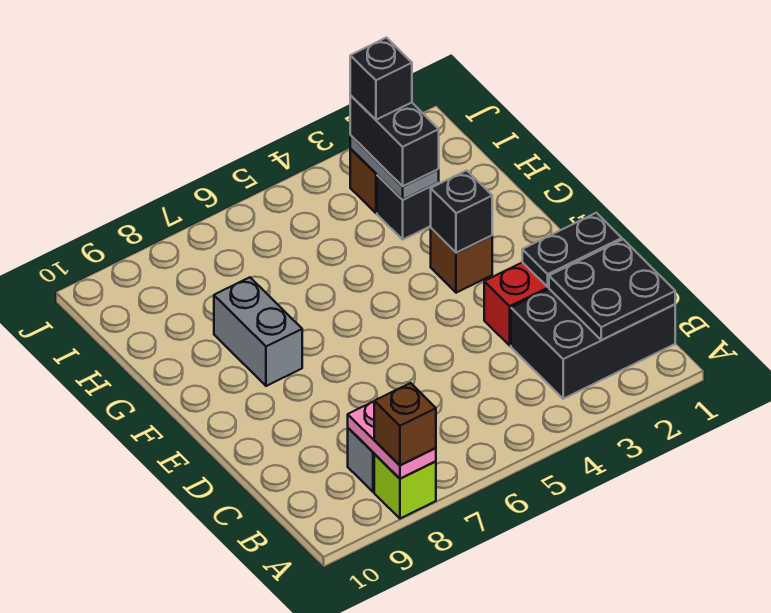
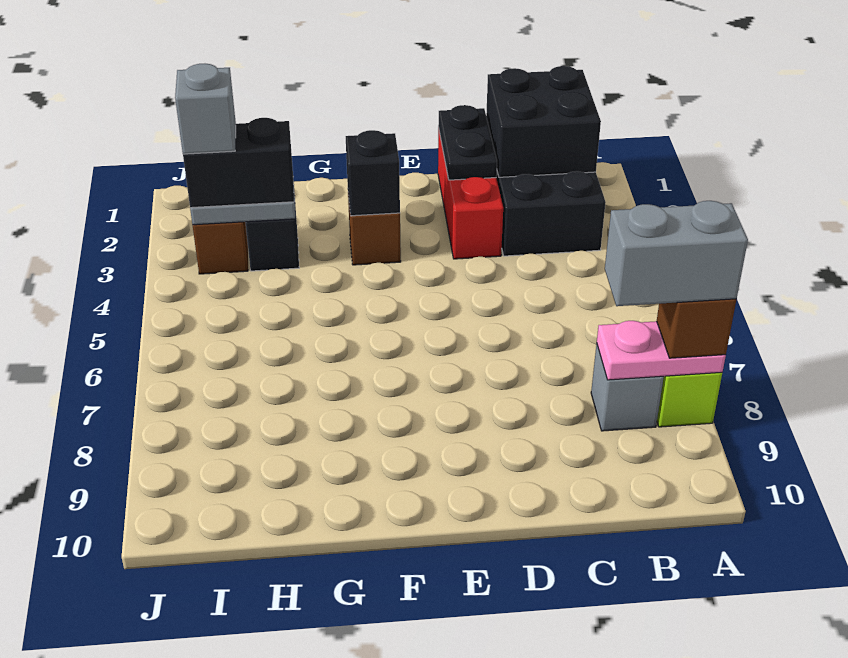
black 2x2 plate [549,239,675,340] -> black 2x2 brick [486,66,601,177]
grey 1x2 brick [214,277,302,386] -> grey 1x2 brick moved to [605,201,748,306]
black 1x1 brick [350,38,412,120] -> grey 1x1 brick [175,64,236,154]

